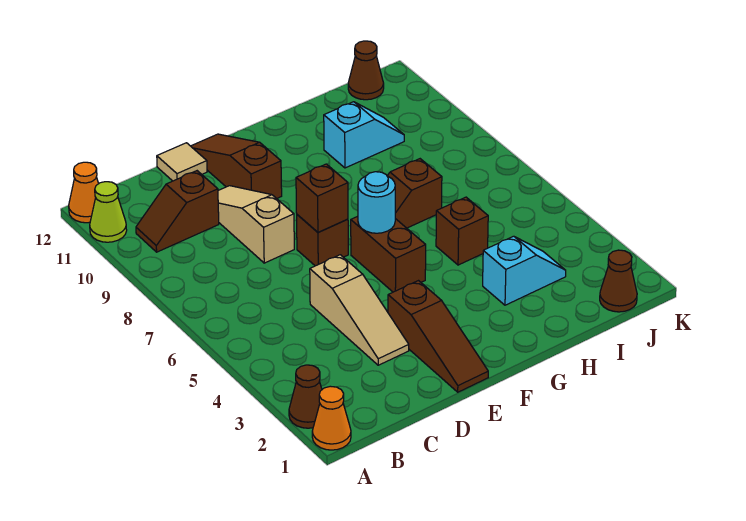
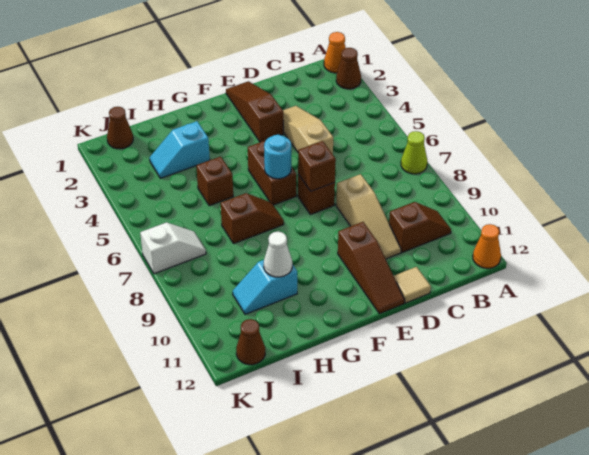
lime 1x1 cone [90,182,127,242] -> lime 1x1 cone moved to [401,131,427,174]
none -> white 1x1 cone [264,232,292,277]
none -> white 1x2 slope [140,222,206,274]

